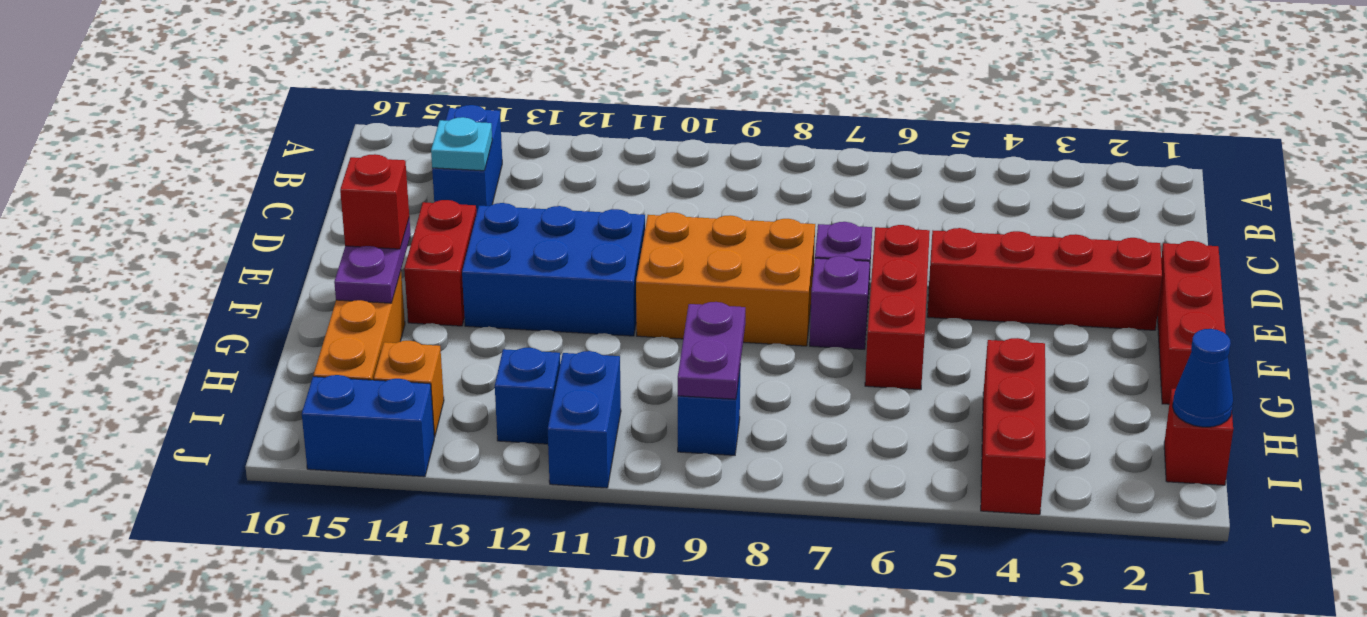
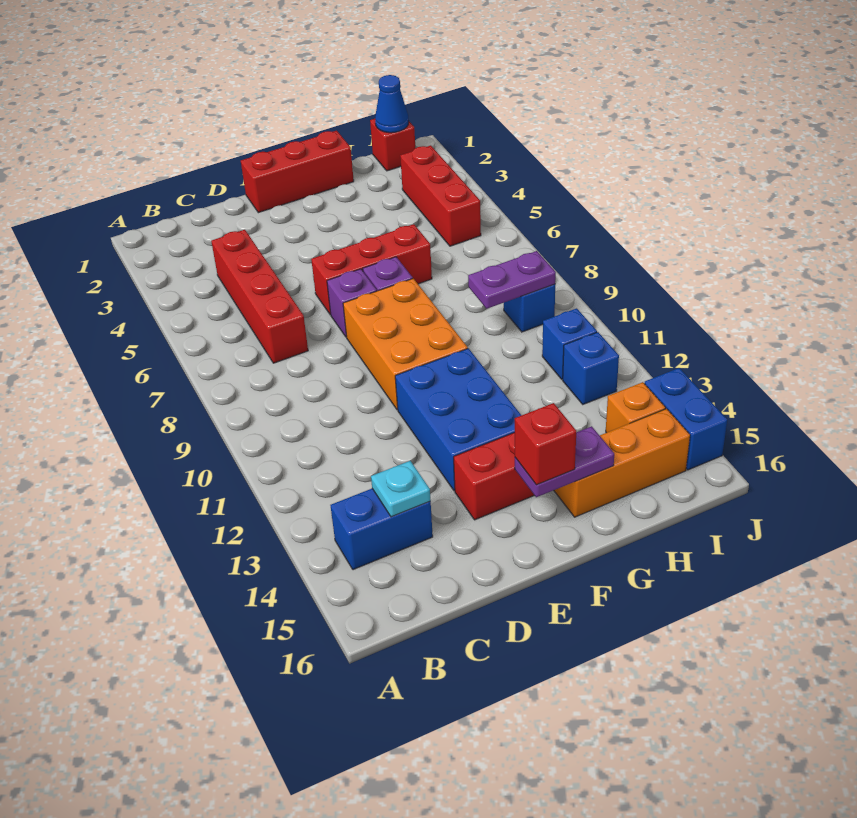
red 1x4 brick [927,228,1162,330] -> red 1x4 brick moved to [211,230,308,363]
red 1x3 brick [981,338,1046,515] -> red 1x3 brick turned to [400,145,481,246]
blue 1x2 brick [548,351,621,488] -> blue 1x1 brick [542,308,597,379]

